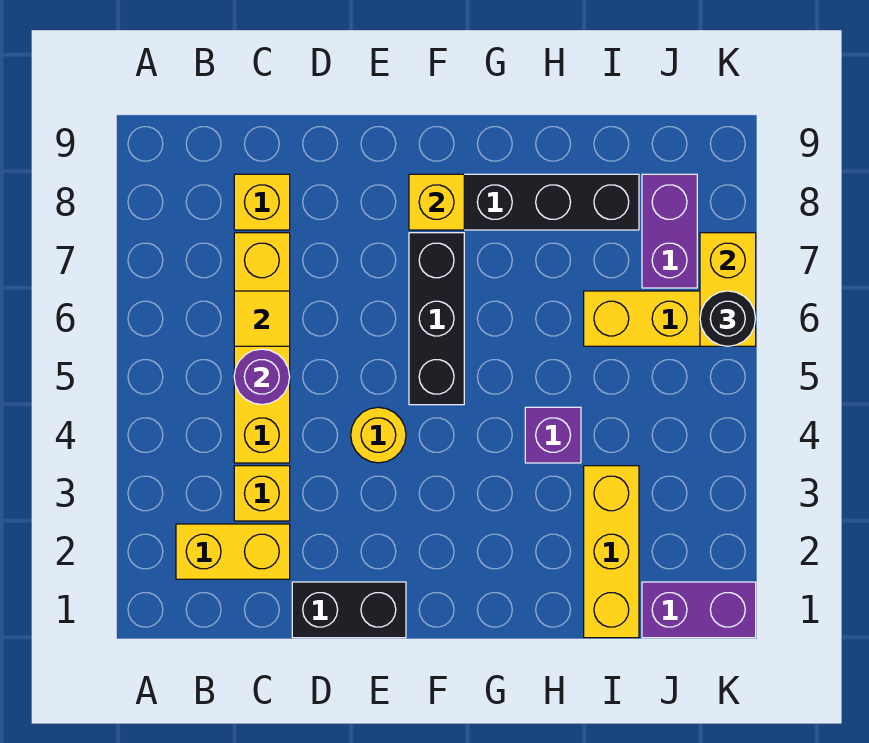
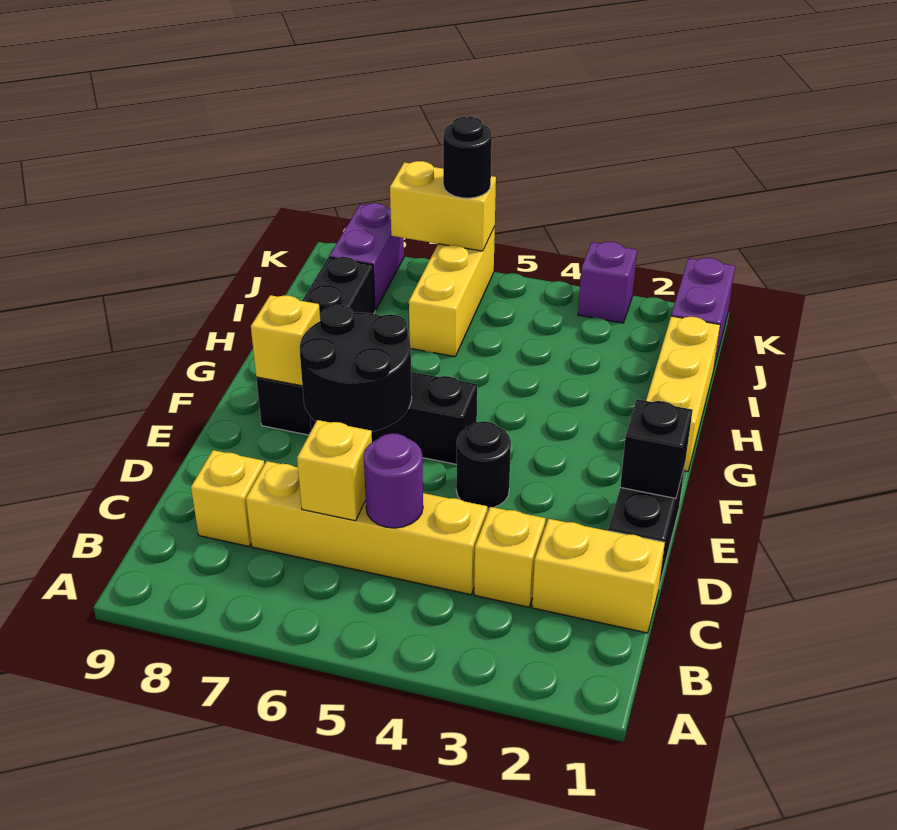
yellow 1x2 brick [176,524,290,579] -> yellow 1x2 brick turned to [532,519,665,633]
yellow 1x1 tile [234,291,290,346] -> yellow 1x1 brick [297,420,372,521]
none -> black 1x1 brick [620,399,693,498]
yellow 1x1 round brick [351,407,406,463] -> black 1x1 round brick [456,421,511,509]
none -> black 2x2 round brick [299,305,412,432]
purple 1x1 brick [525,407,581,463] -> purple 1x1 brick moved to [578,242,637,323]
yellow 1x3 brick [584,466,639,638] -> yellow 1x3 brick turned to [646,316,720,471]
purple 1x2 brick [642,174,697,288] -> purple 1x2 brick turned to [329,203,404,310]

